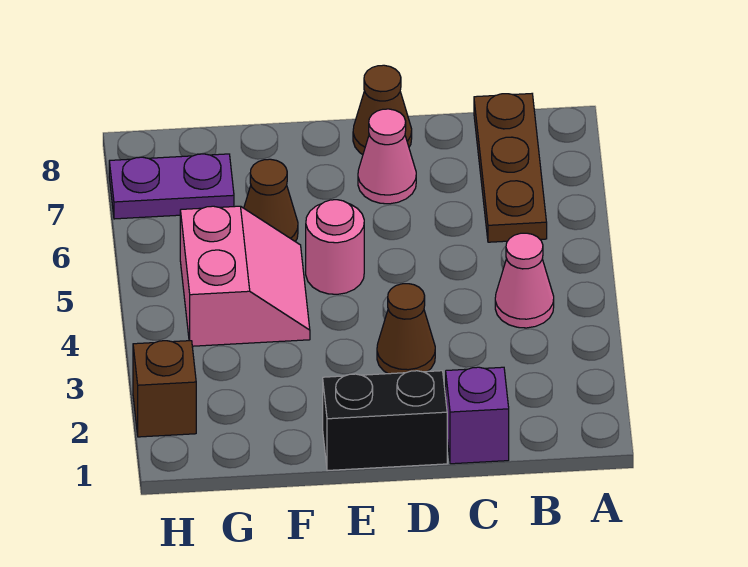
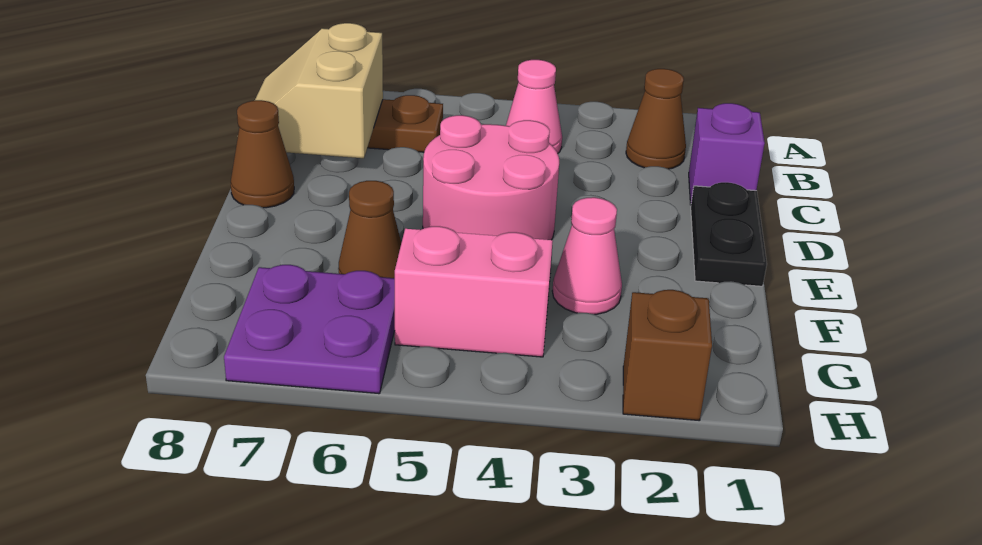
none -> tan 2x2 slope [255,23,383,158]
black 1x2 brick [323,371,447,470] -> black 1x2 plate [691,182,767,286]
brown 1x1 cone [377,284,435,374] -> brown 1x1 cone moved to [626,69,686,169]
pink 1x1 cone [358,109,416,204] -> pink 1x1 cone moved to [552,197,622,314]
pink 1x1 round brick [306,200,364,294] -> pink 2x2 round brick [423,115,559,240]
purple 1x2 plate [109,154,234,219] -> purple 2x2 plate [224,265,395,394]

